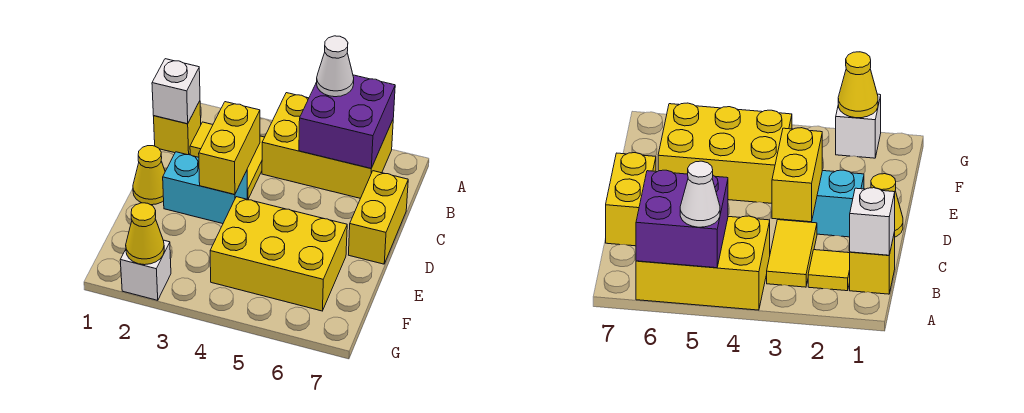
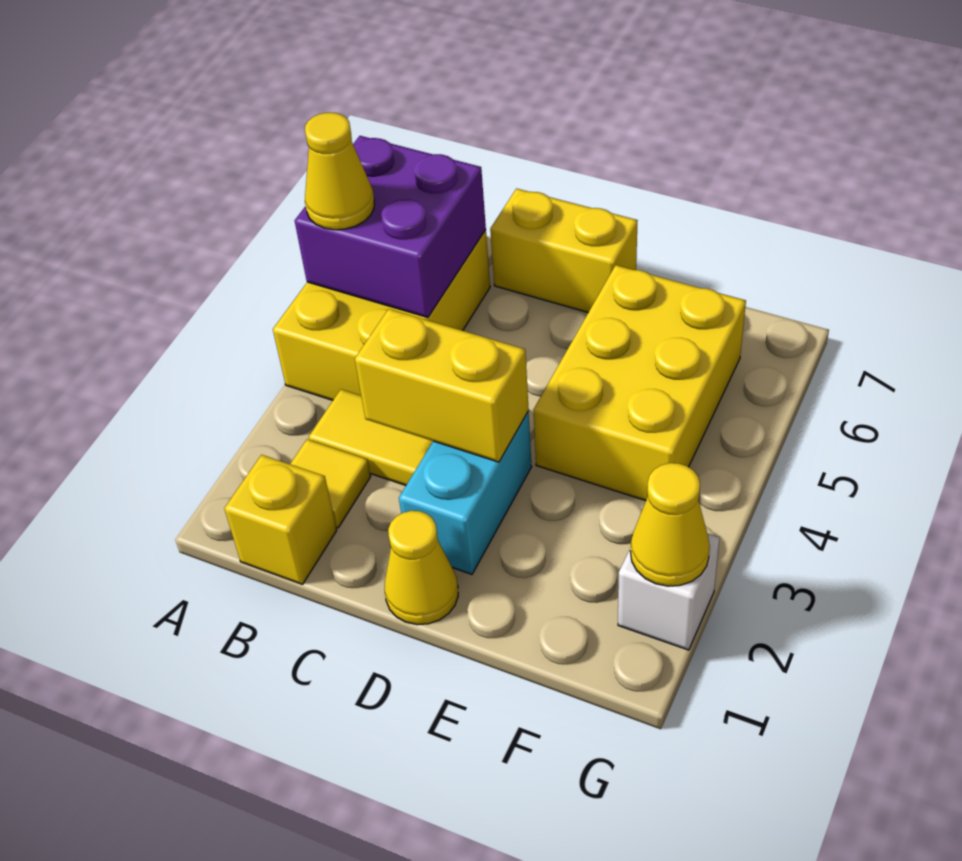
white 1x1 cone [317,36,354,97] -> yellow 1x1 cone [305,113,374,230]
white 1x1 brick [152,59,200,124] -> none

